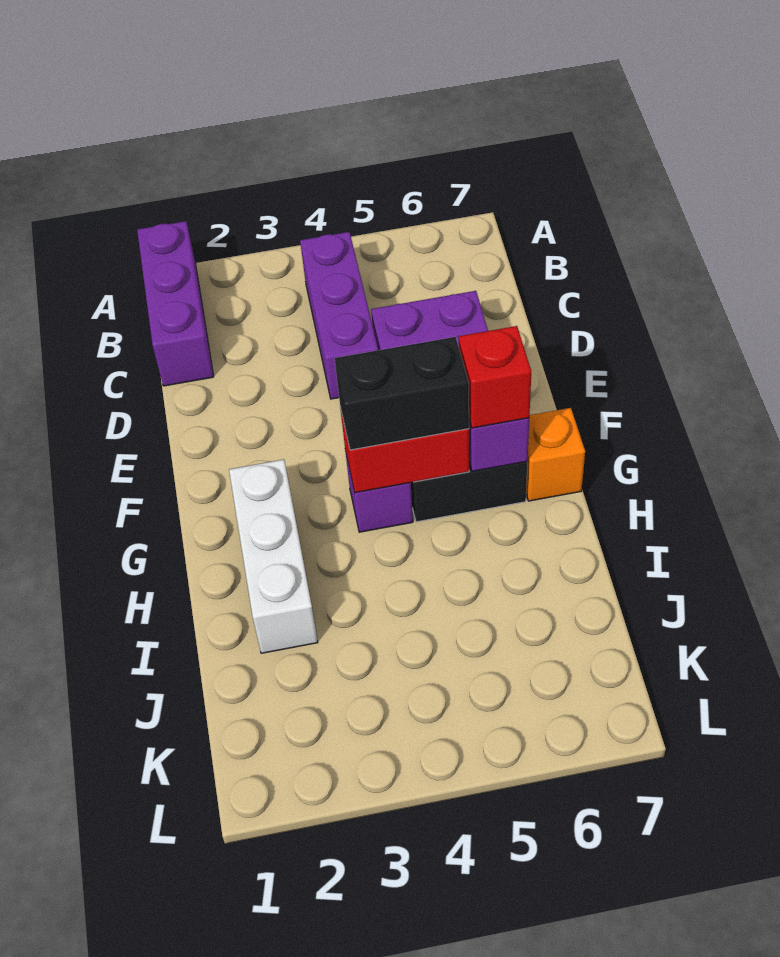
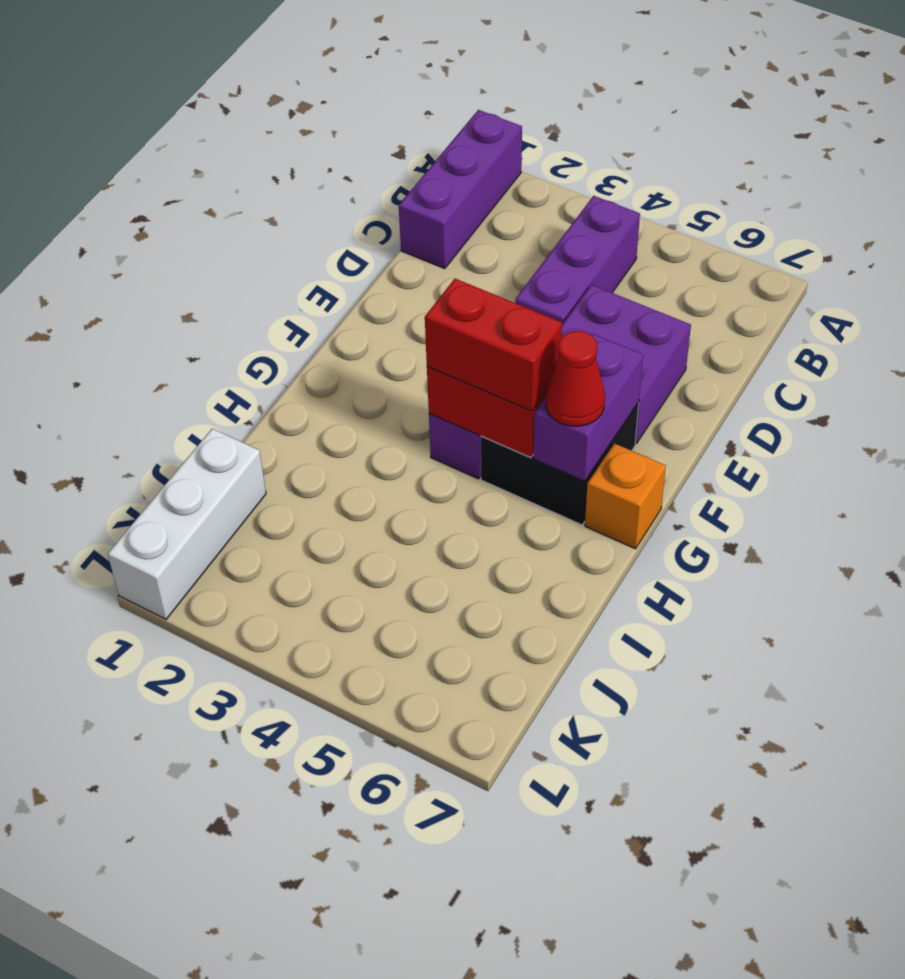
white 1x3 brick [229,459,318,653] -> white 1x3 brick moved to [108,429,266,619]
black 1x2 brick [335,337,469,450] -> red 1x2 brick [425,279,562,411]
red 1x1 brick [459,326,531,428] -> red 1x1 cone [546,331,605,426]

